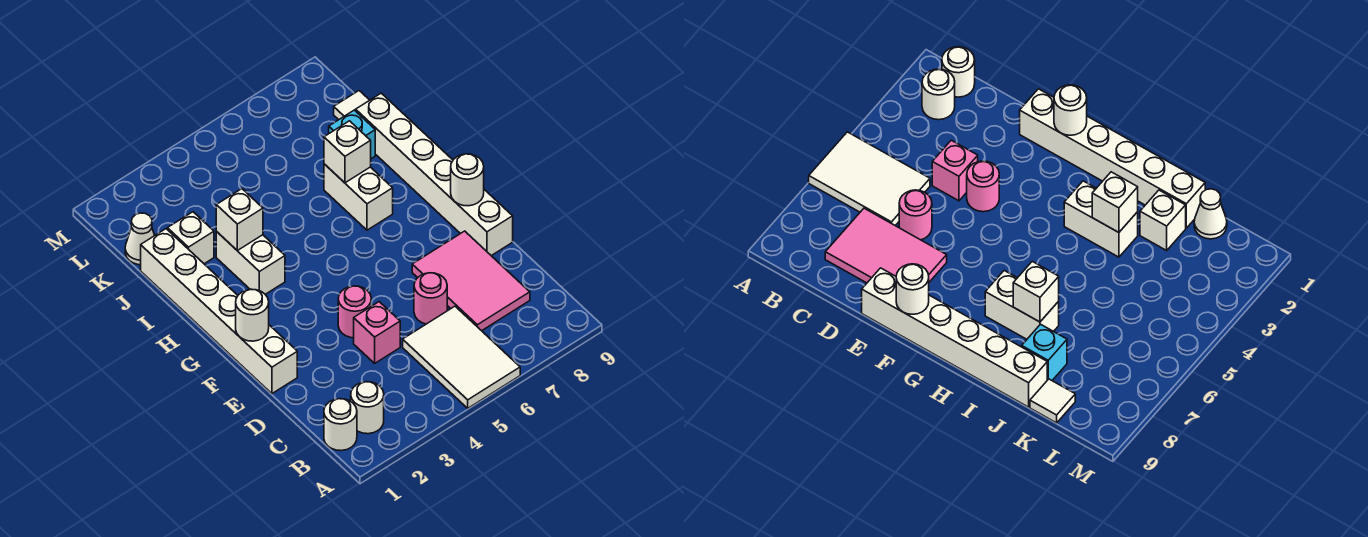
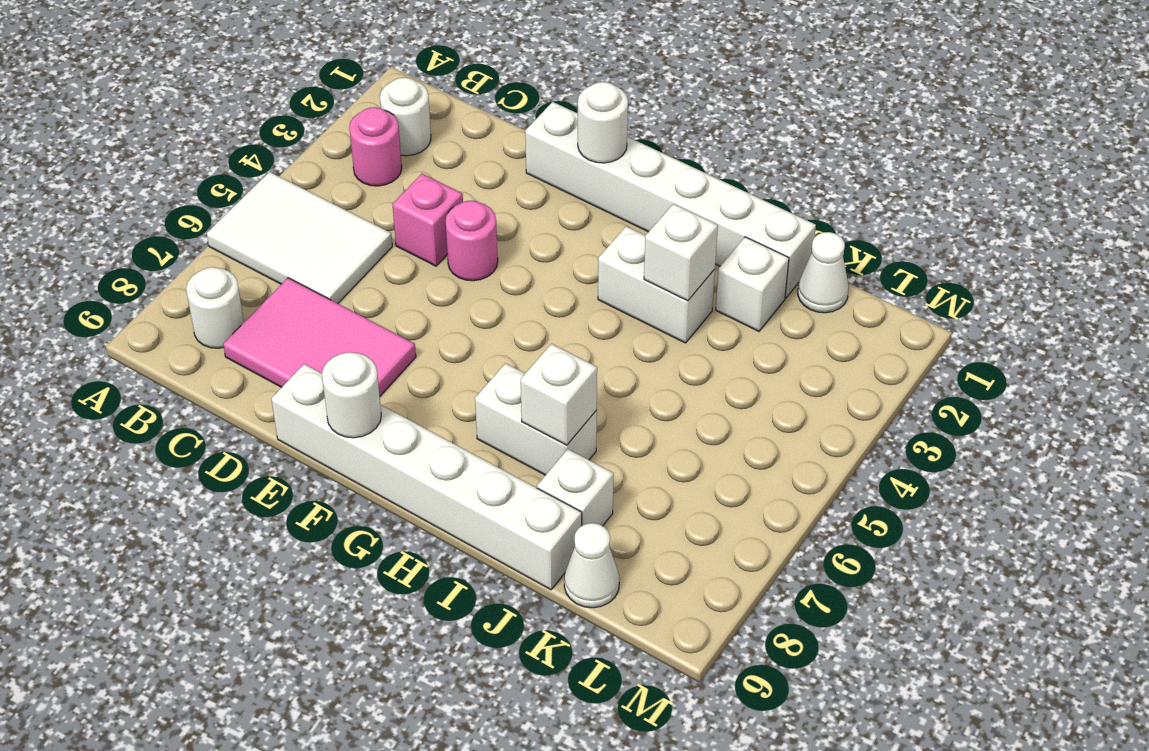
white 1x1 round brick [324,399,357,451] -> white 1x1 round brick moved to [186,267,244,348]
pink 1x1 round brick [414,273,447,324] -> pink 1x1 round brick moved to [349,107,402,186]
cyan 1x1 brick [329,110,375,159] -> white 1x1 brick [537,449,614,526]
white 1x1 tile [334,91,369,120] -> white 1x1 cone [564,523,619,608]

